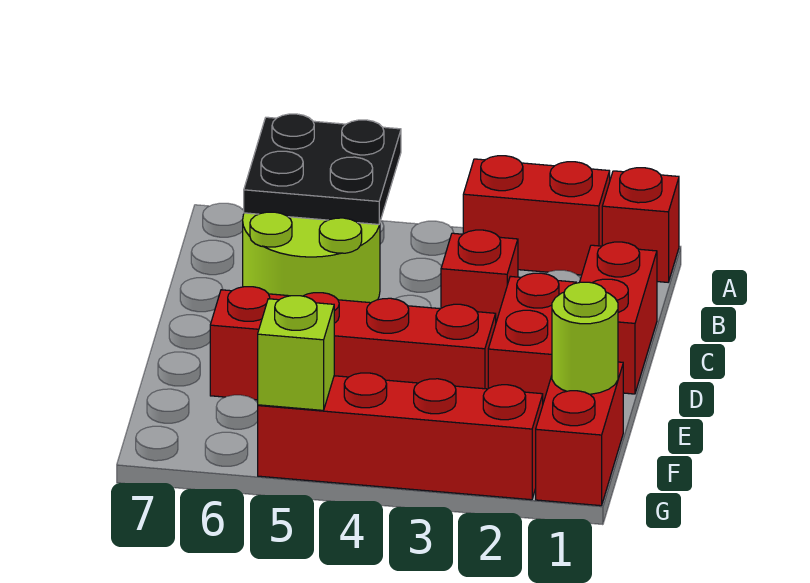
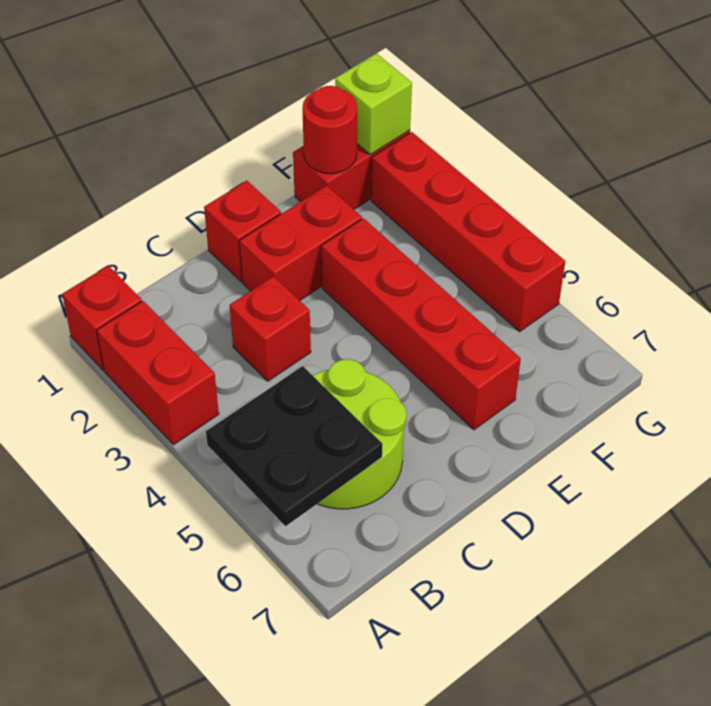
red 1x2 brick [580,242,657,394] -> red 1x1 brick [204,181,281,282]
lime 1x1 round brick [552,282,618,394] -> red 1x1 round brick [302,86,357,174]
lime 1x1 brick [258,296,334,410] -> lime 1x1 brick moved to [335,54,412,155]

